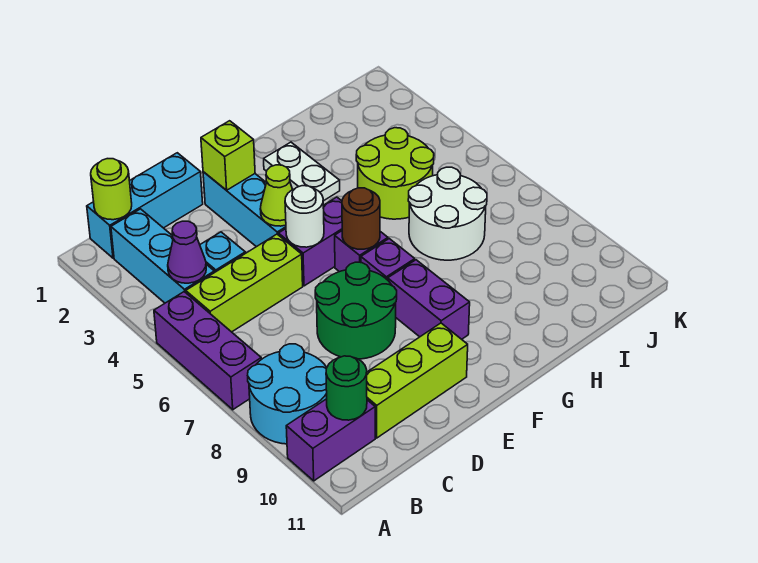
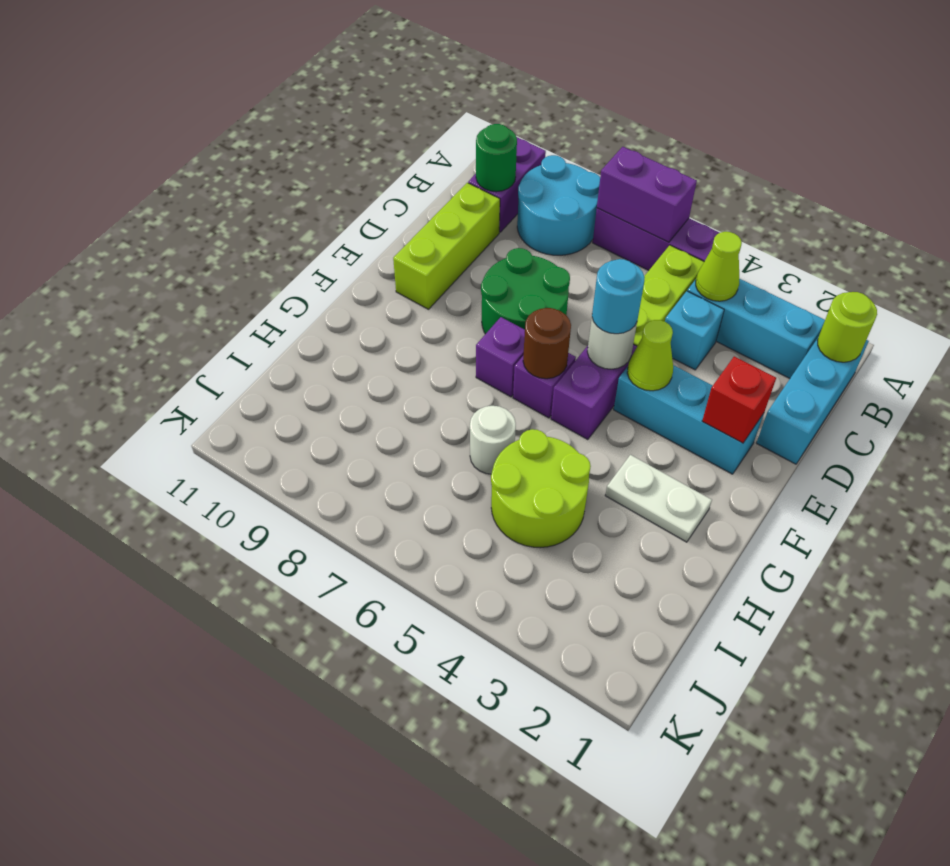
purple 1x1 cone [168,221,206,283] -> lime 1x1 cone [696,232,742,301]
lime 1x1 brick [201,121,255,190] -> red 1x1 brick [702,356,776,443]
none -> cyan 1x1 round brick [592,259,645,334]
purple 1x2 brick [388,260,470,339] -> purple 1x2 brick moved to [597,147,697,242]
white 2x2 round brick [408,167,487,260] -> white 1x1 round brick [470,406,516,474]

